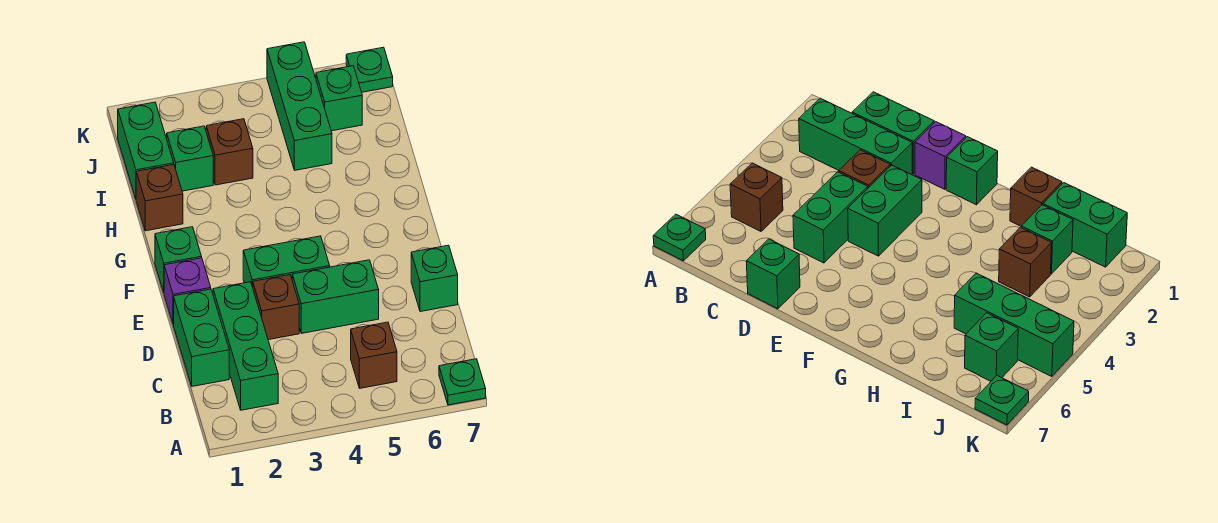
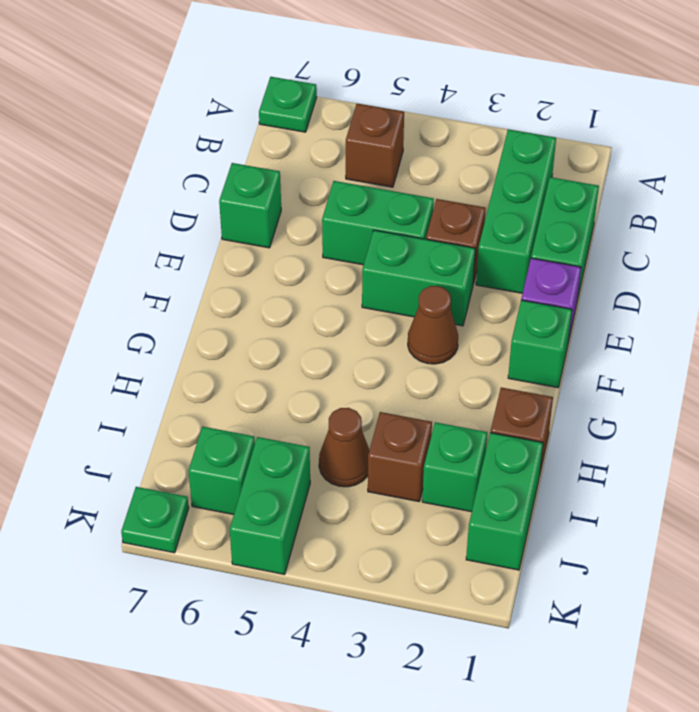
none -> brown 1x1 cone [408,286,458,364]
none -> brown 1x1 cone [319,408,370,487]
green 1x3 brick [267,42,332,170] -> green 1x2 brick [230,437,310,575]

